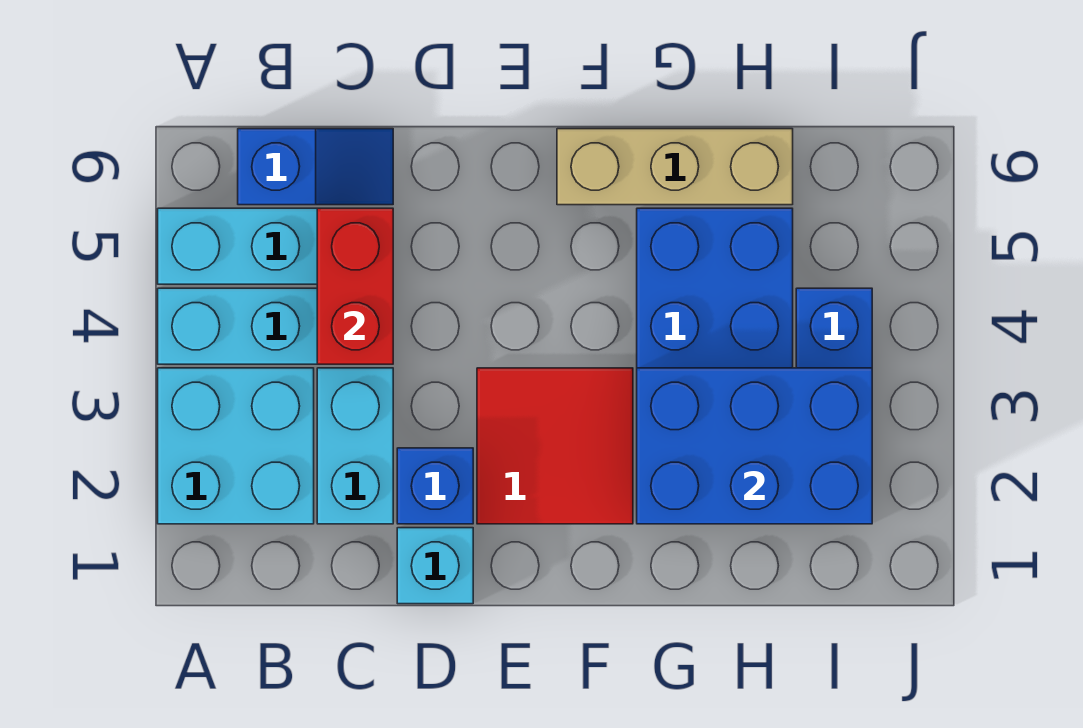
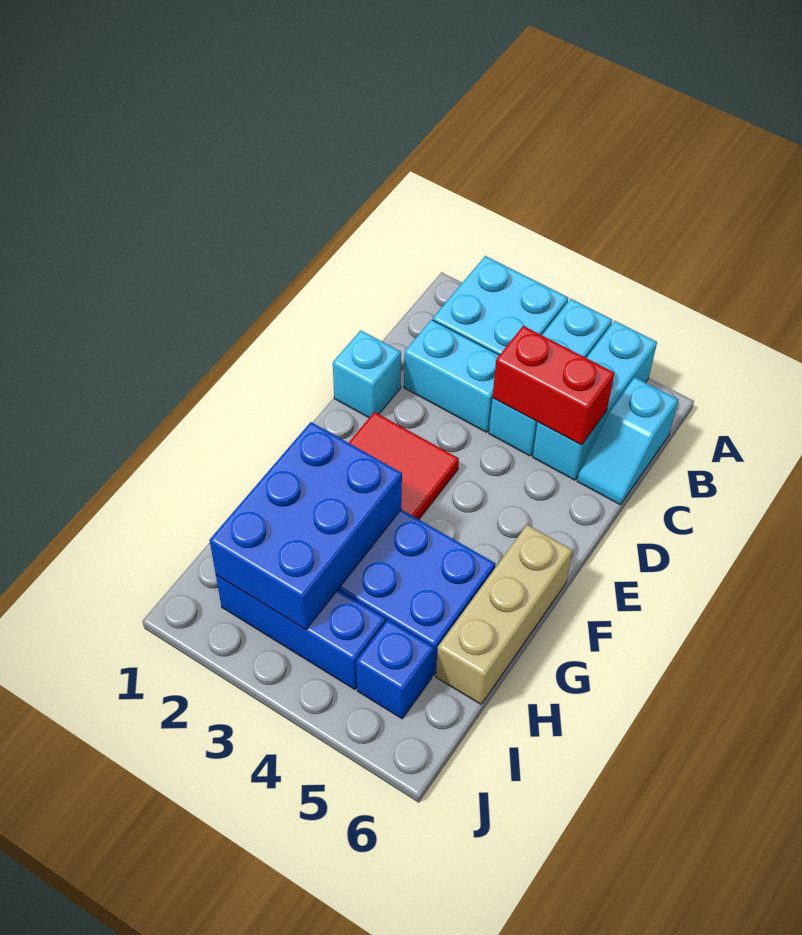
blue 1x2 slope [238,129,393,205] -> cyan 1x2 slope [577,377,678,505]
blue 1x1 brick [397,448,473,524] -> blue 1x1 brick moved to [356,620,434,719]

